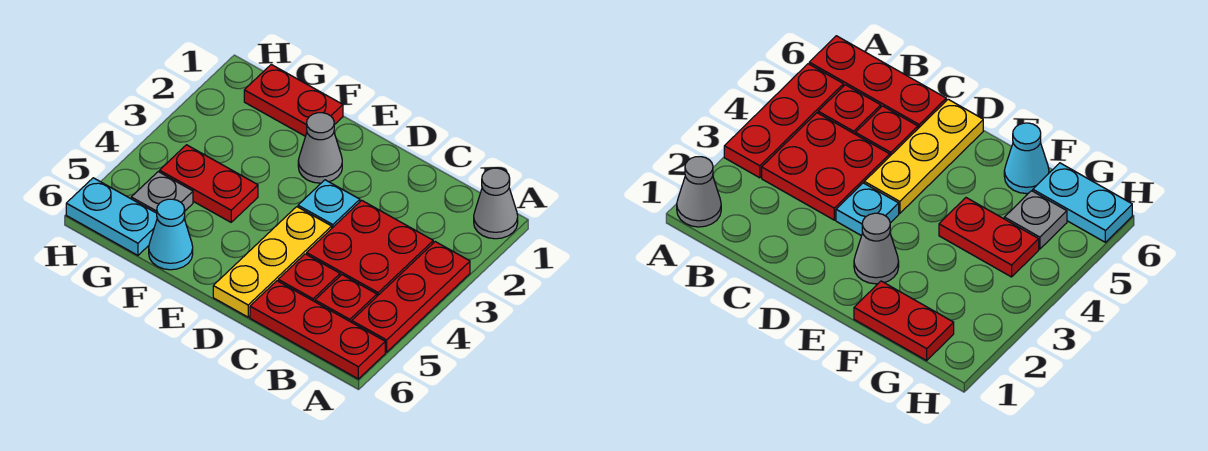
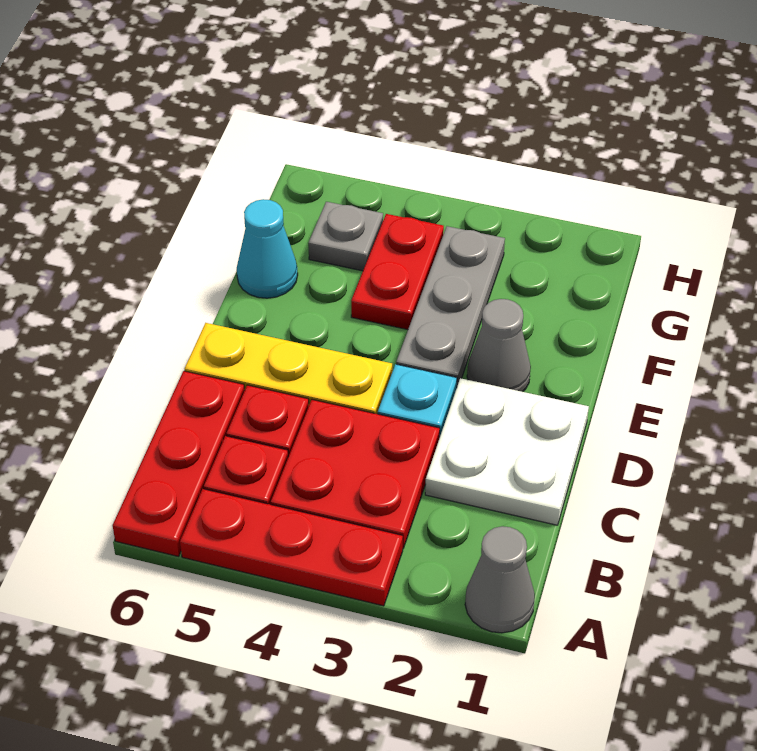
none -> white 2x2 plate [425,378,589,525]
none -> grey 1x3 plate [396,226,505,386]
red 1x2 plate [244,65,343,136] -> none
cyan 1x2 plate [66,178,157,255] -> none

